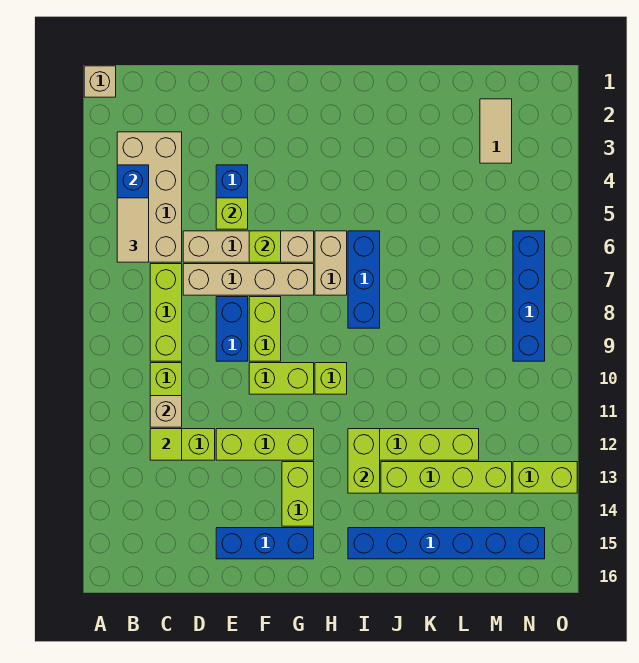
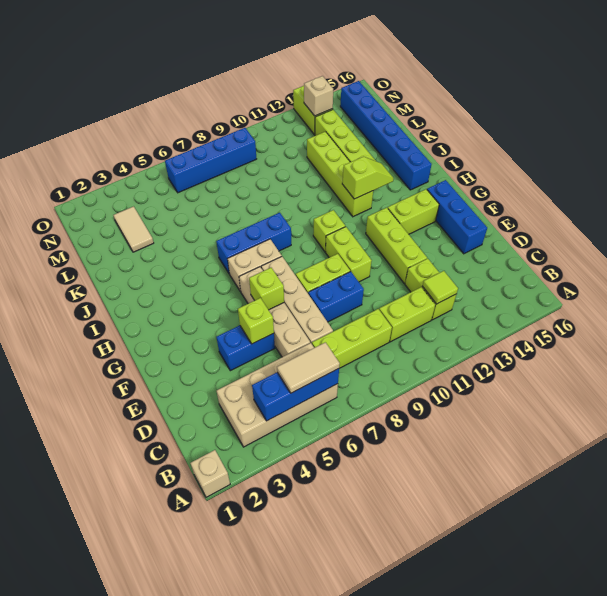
tan 1x1 brick [150,396,182,427] -> tan 1x1 brick moved to [304,76,333,116]
lime 1x2 brick [348,429,380,493] -> lime 1x2 slope [342,157,394,199]
tan 1x2 tile [480,99,512,163] -> tan 1x2 tile turned to [113,206,154,252]

